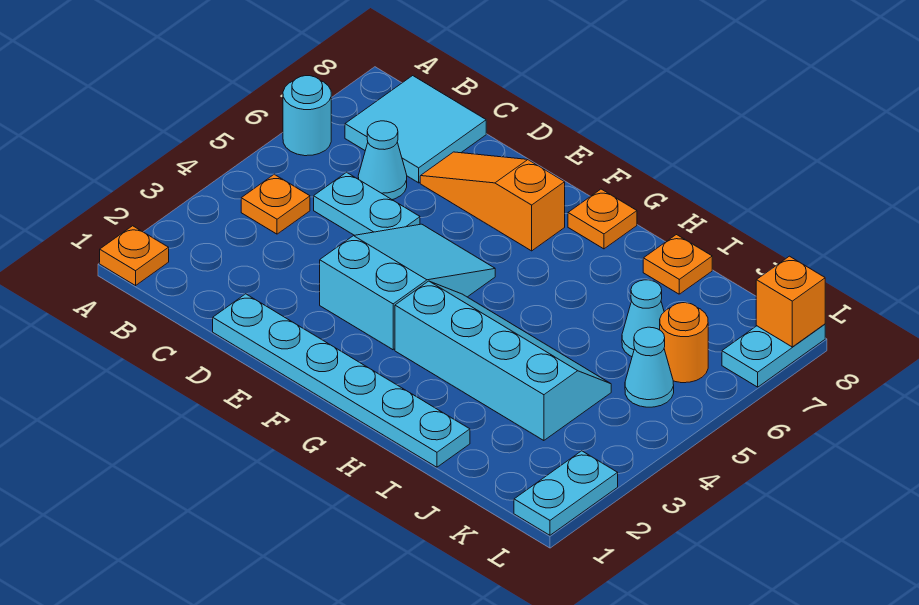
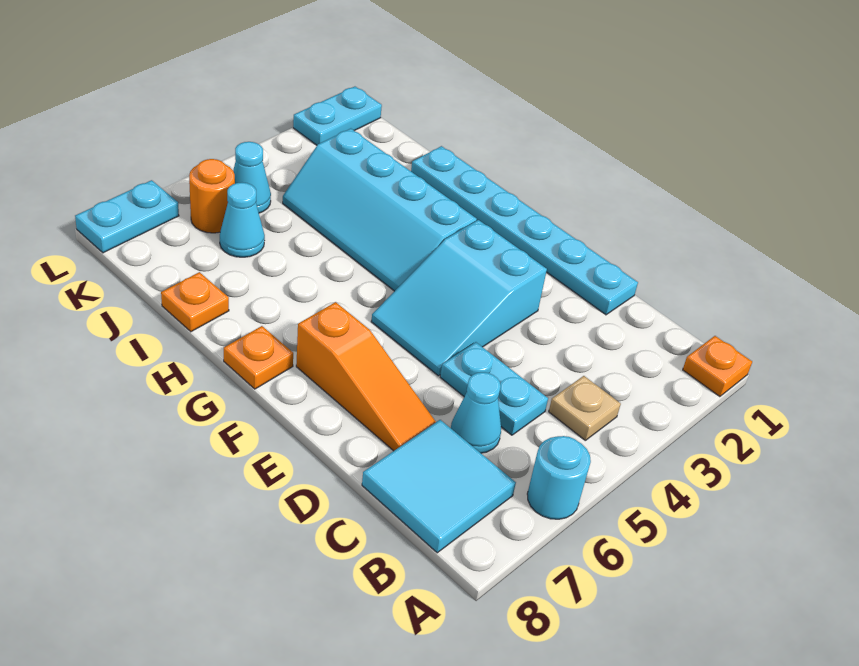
orange 1x1 plate [241,174,310,234] -> tan 1x1 plate [549,376,621,440]
orange 1x1 brick [756,256,825,347] -> none

